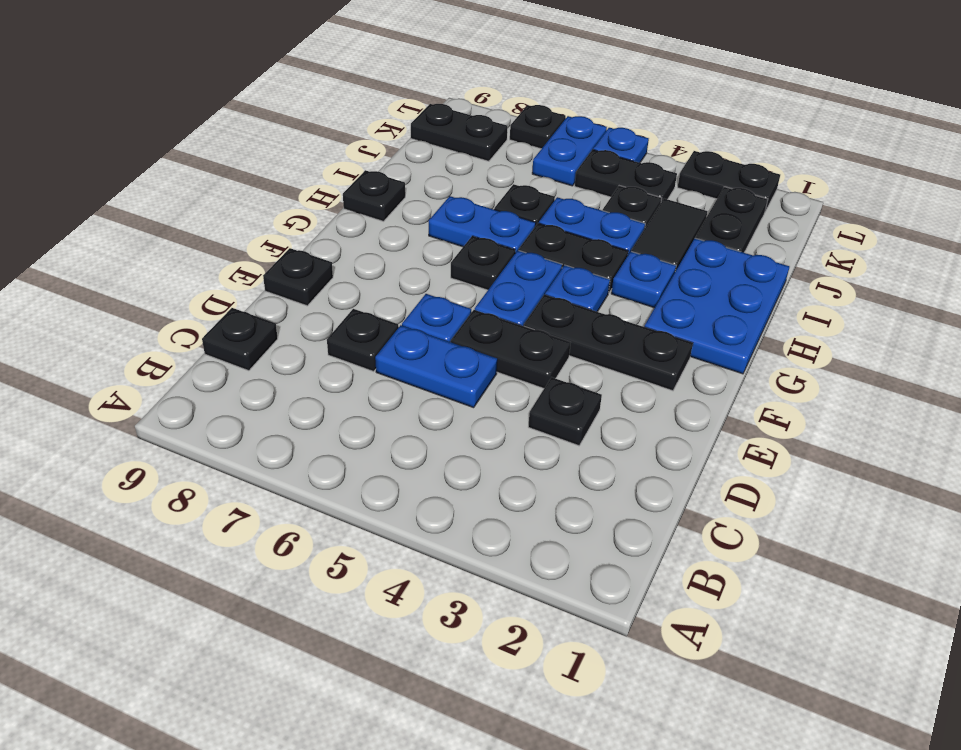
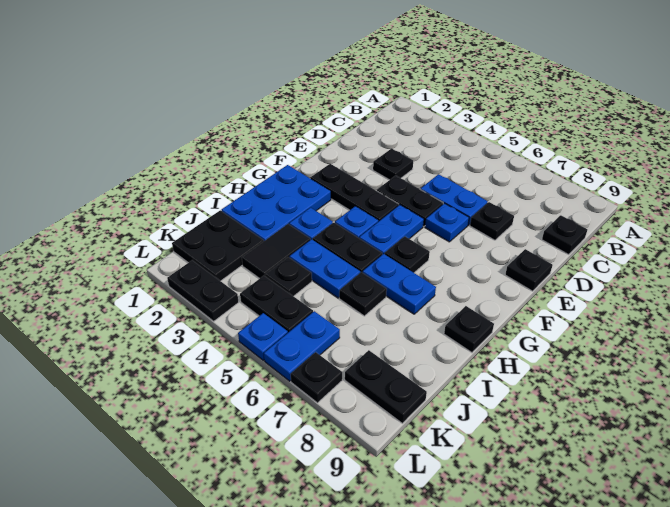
black 1x2 plate [695,187,768,253] -> black 2x2 plate [172,210,264,281]

